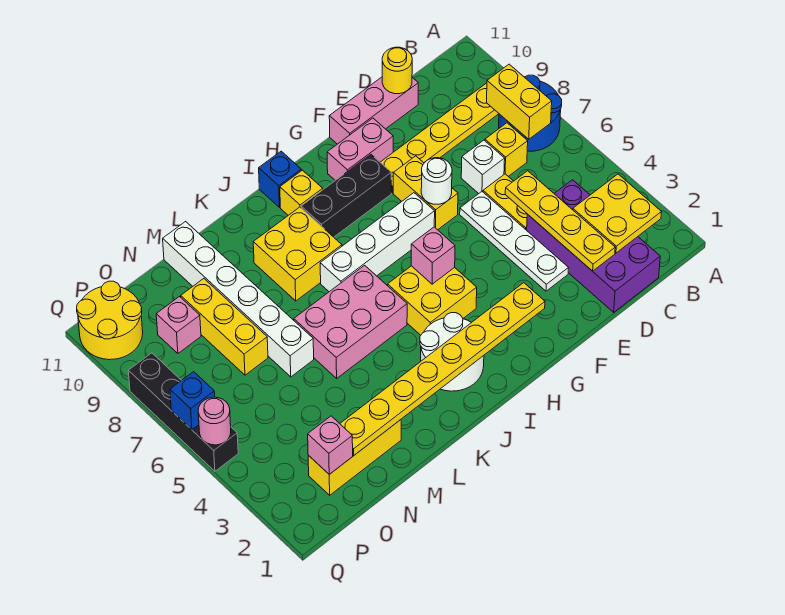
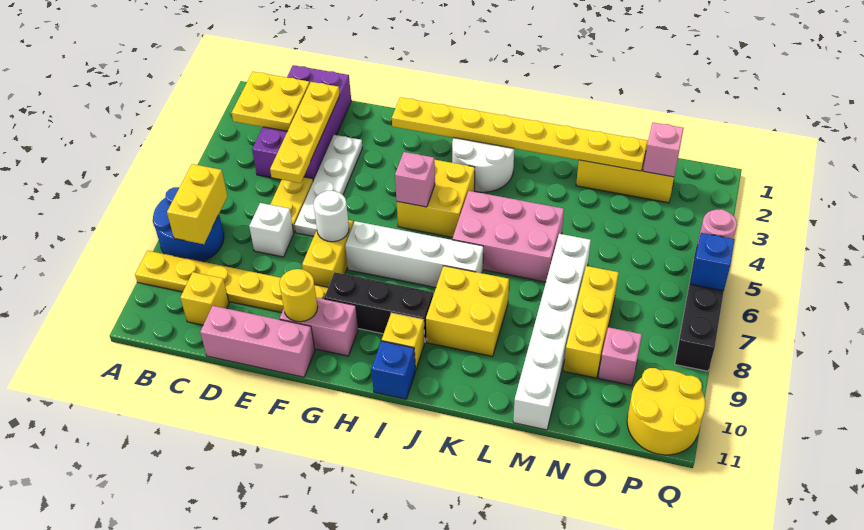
yellow 1x1 brick [485,123,528,176] -> yellow 1x1 brick moved to [180,272,229,325]
yellow 1x1 round brick [382,47,412,94] -> yellow 1x1 round brick moved to [279,269,318,322]

